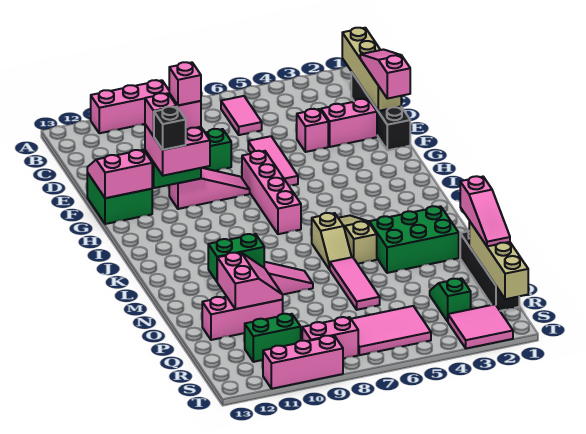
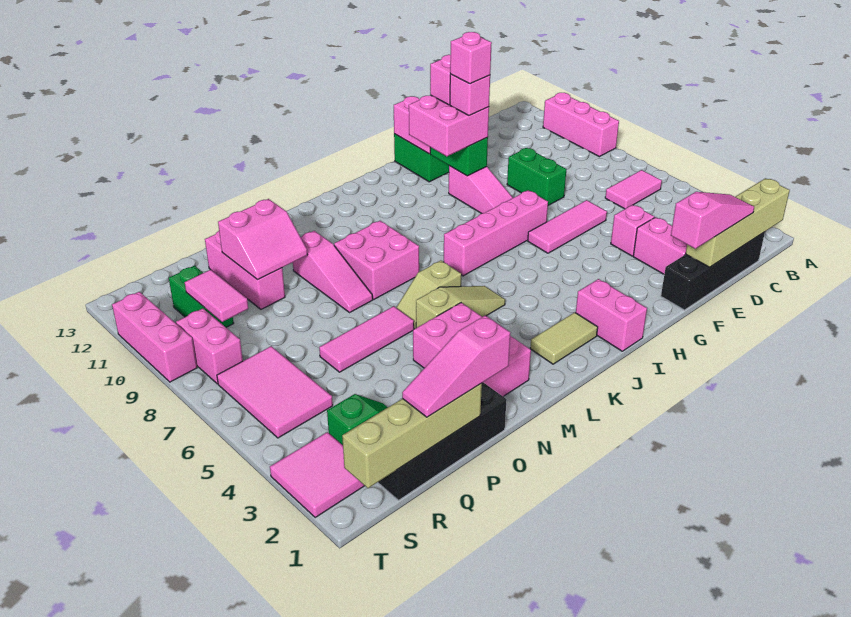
black 1x1 brick [154,107,186,150] -> none
none -> pink 1x2 brick [576,279,647,351]
none -> tan 1x2 tile [530,312,598,364]
none -> pink 2x2 brick [334,221,419,299]
green 2x3 brick [369,206,459,273] -> pink 2x3 brick [413,303,531,396]
green 1x2 brick [208,234,264,281] -> none
none -> pink 1x2 tile [185,270,248,322]

